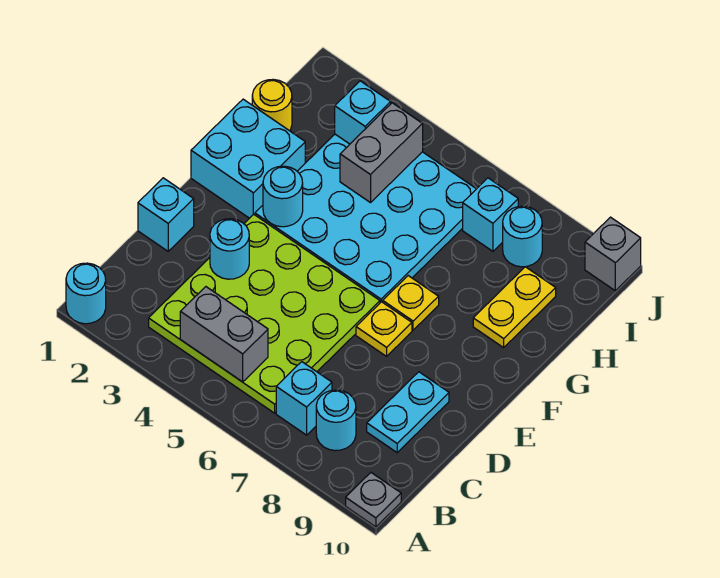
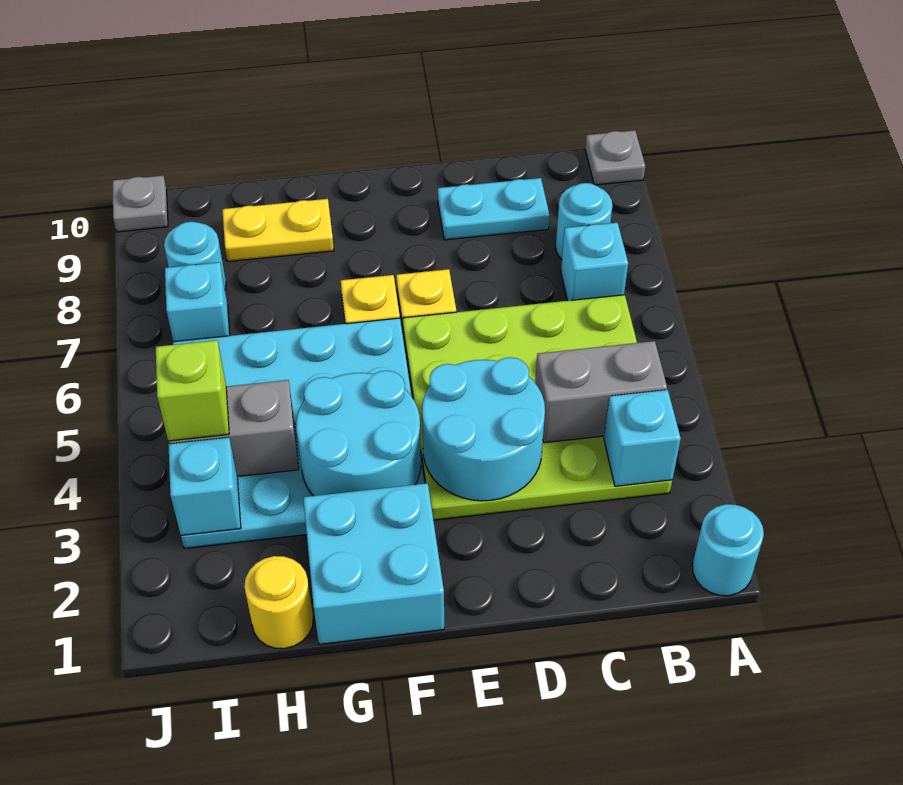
grey 1x2 brick [180,287,268,382] -> grey 1x2 brick turned to [535,341,667,443]
cyan 1x1 brick [138,178,194,251] -> cyan 1x1 brick moved to [604,390,681,486]
cyan 1x1 round brick [210,219,249,279] -> cyan 2x2 round brick [422,357,545,501]
cyan 1x1 round brick [263,166,303,227] -> cyan 2x2 round brick [296,371,421,496]
none -> lime 1x1 brick [156,340,229,441]
grey 1x1 brick [585,217,641,291] -> grey 1x1 plate [113,176,168,232]

